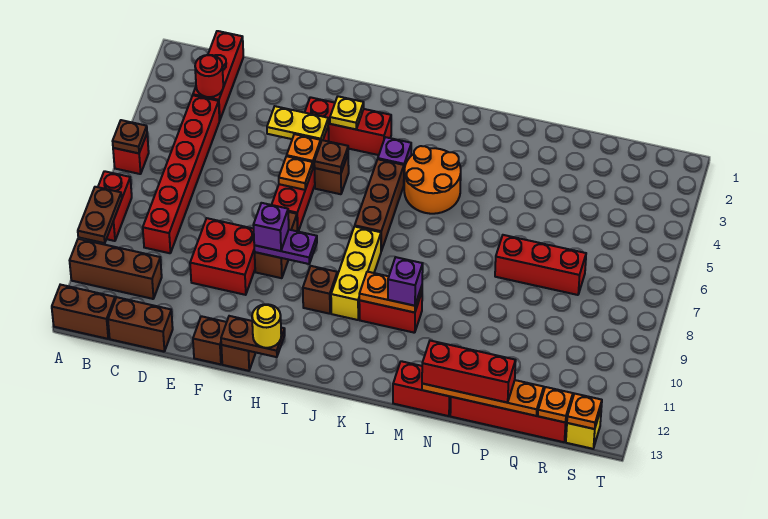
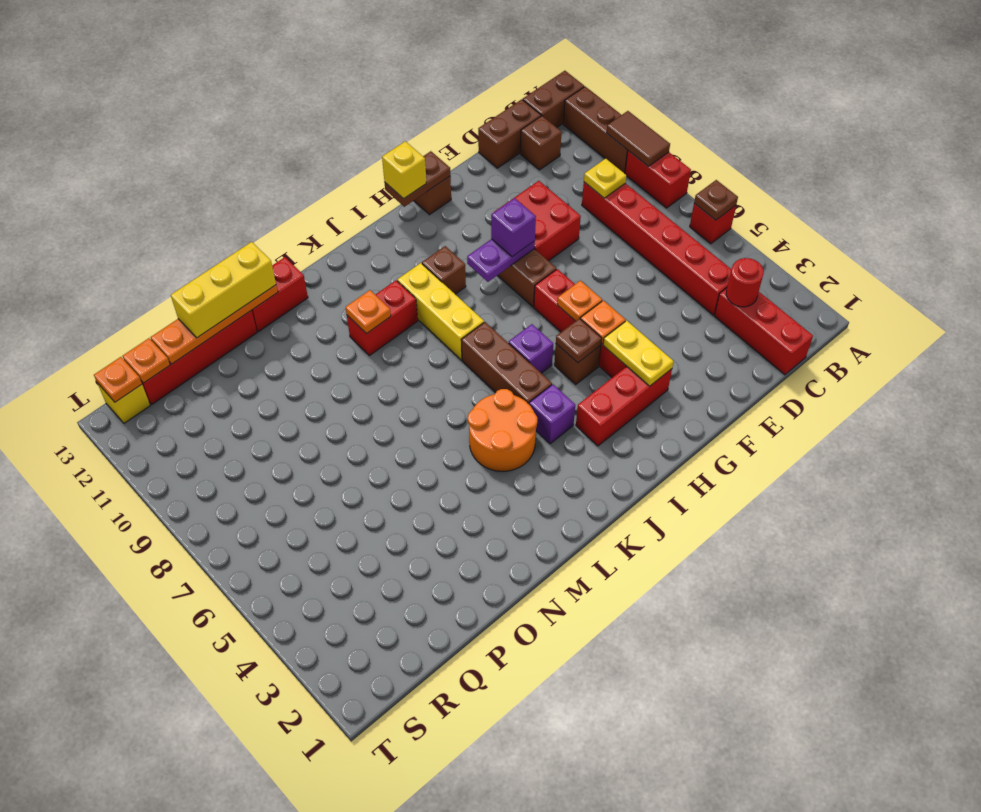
brown 1x2 plate [78,187,122,243] -> brown 1x2 tile [607,111,670,166]
brown 1x3 brick [70,239,162,299] -> brown 1x3 brick turned to [563,87,628,173]
yellow 1x2 plate [267,106,328,141] -> yellow 1x2 plate turned to [603,321,674,386]
brown 1x1 brick [193,316,227,364] -> brown 1x1 brick moved to [520,116,562,170]
yellow 1x1 plate [330,96,364,129] -> yellow 1x1 plate moved to [584,159,626,198]
yellow 1x1 round brick [252,304,281,348] -> yellow 1x1 brick [382,141,426,199]
orange 1x2 plate [359,272,422,313] -> orange 1x1 plate [346,290,391,334]
purple 1x1 brick [388,257,423,306] -> purple 1x1 brick moved to [509,324,553,373]
red 1x3 brick [422,341,516,403] -> yellow 1x3 brick [171,242,276,338]
red 1x3 brick [495,235,586,295] -> none

